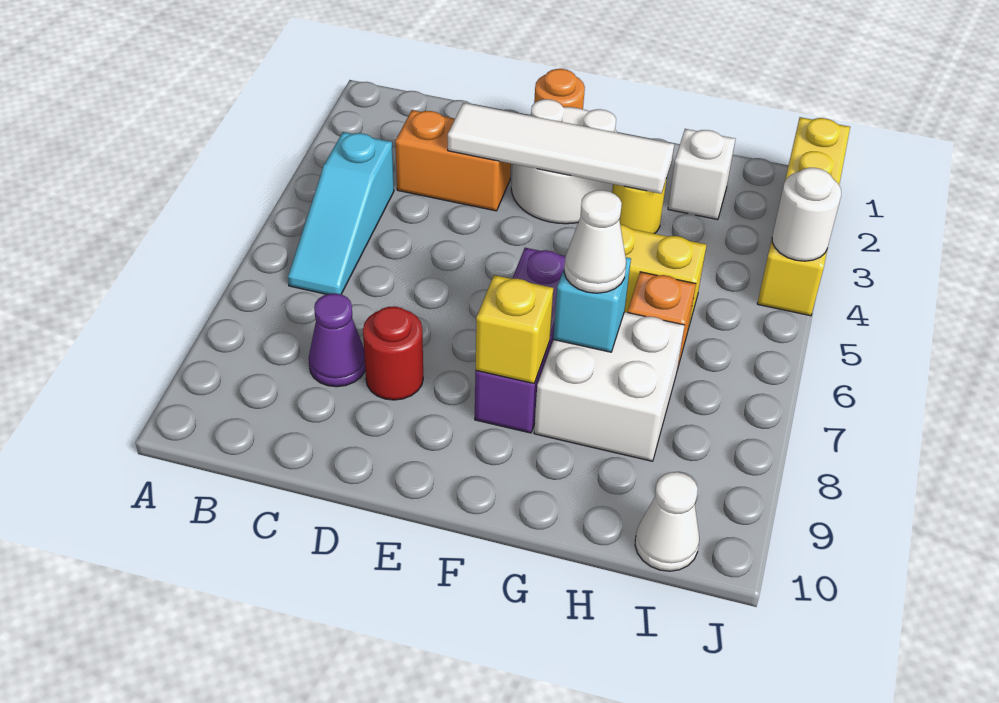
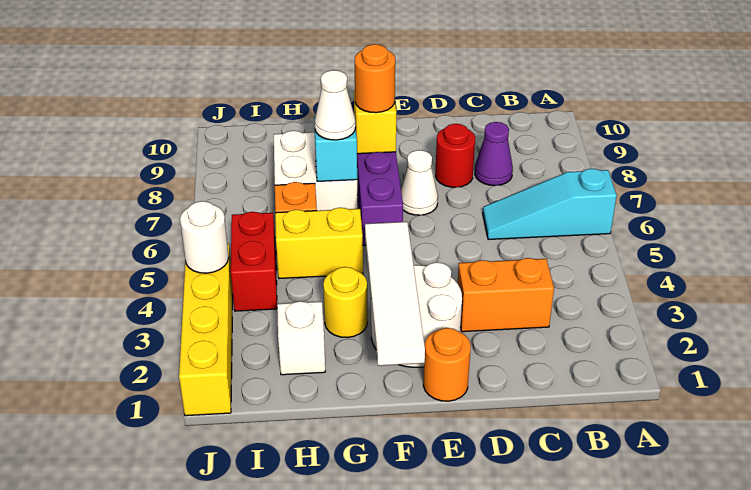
cyan 1x3 slope [288,132,394,294] -> cyan 1x3 slope turned to [483,169,617,240]
white 1x4 tile [448,103,674,194] -> white 1x4 tile turned to [365,222,425,366]
none -> orange 1x1 round brick [355,44,395,113]
none -> red 1x2 brick [231,212,277,311]
white 1x1 cone [635,472,699,571] -> white 1x1 cone moved to [401,150,438,215]

